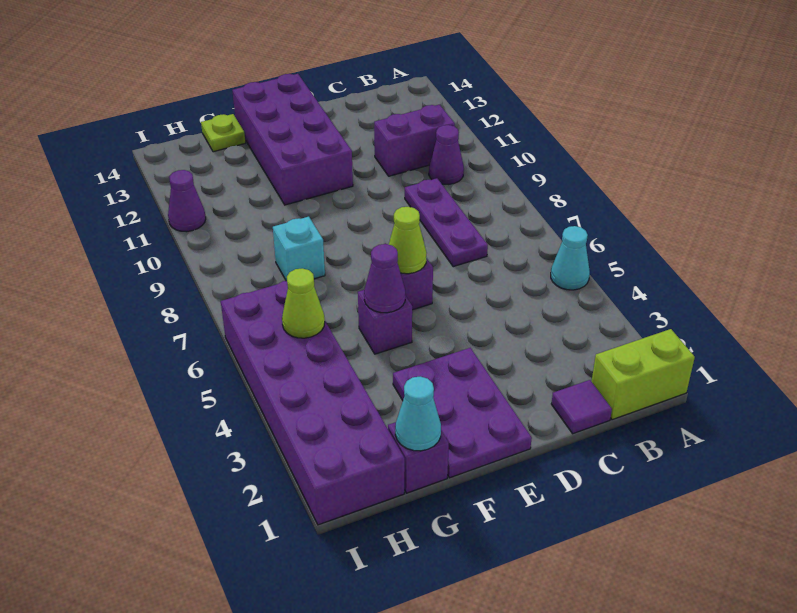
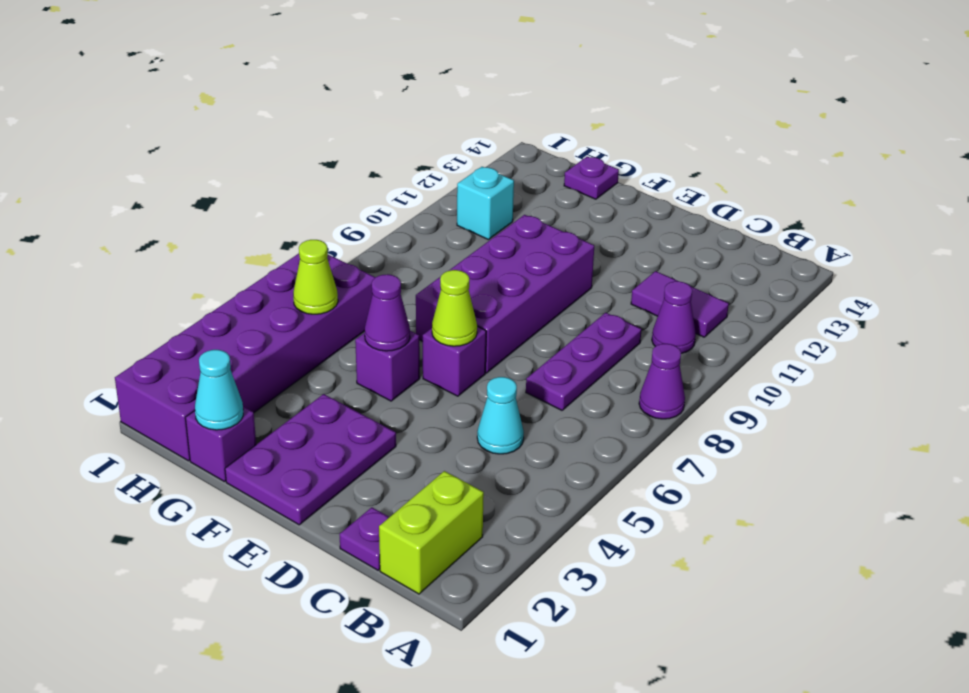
lime 1x2 brick [592,329,695,420] -> lime 1x2 brick turned to [379,471,484,594]
cyan 1x1 cone [551,226,590,290] -> cyan 1x1 cone moved to [477,377,524,454]
purple 1x2 brick [374,105,455,176] -> purple 1x2 tile [631,271,729,337]
purple 1x1 tile [551,380,612,434] -> purple 1x1 plate [339,507,389,570]
purple 2x4 brick [232,74,353,205] -> purple 2x4 brick moved to [416,215,594,373]
cyan 1x1 brick [273,217,325,281] -> cyan 1x1 brick moved to [457,167,514,240]
lime 1x1 plate [201,114,245,152] -> purple 1x1 plate [564,157,619,199]
purple 1x1 cone [168,170,206,232] -> purple 1x1 cone moved to [639,344,685,419]

